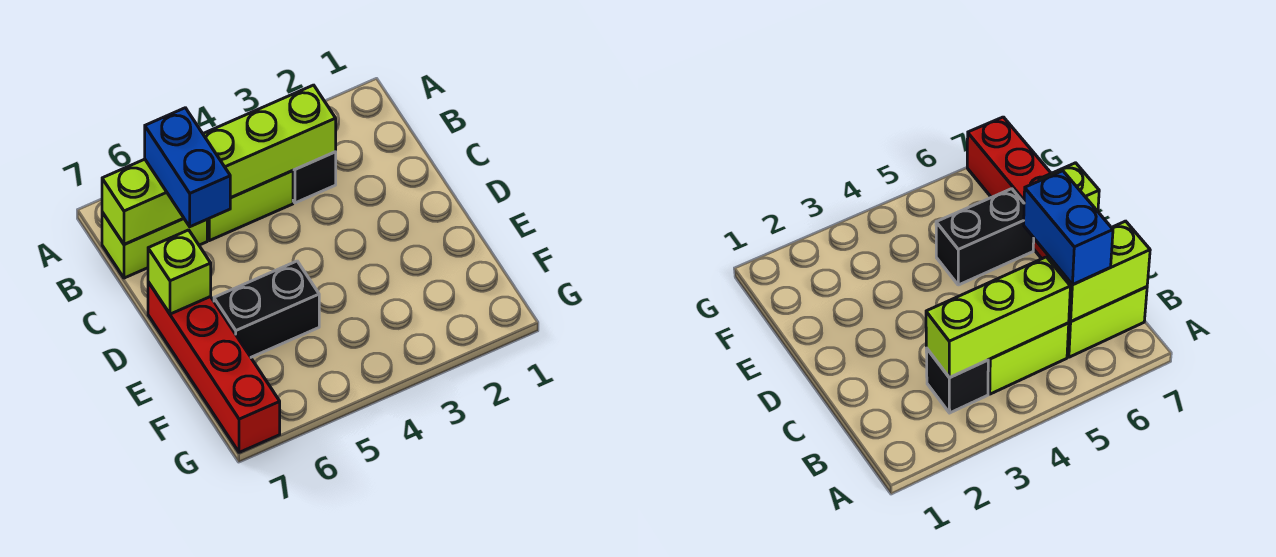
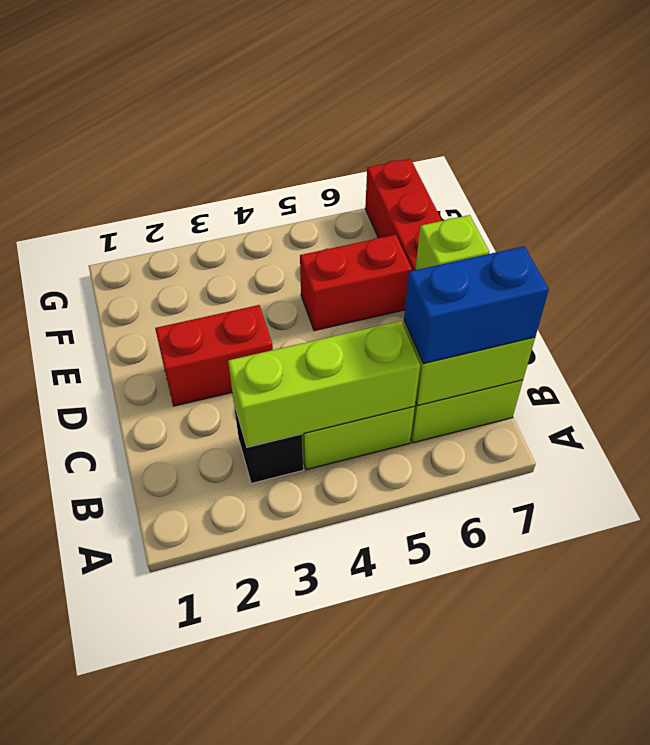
blue 1x2 brick [145,108,230,227] -> blue 1x2 brick turned to [404,246,549,364]
none -> red 1x2 brick [155,305,273,406]
black 1x2 brick [214,261,319,357] -> red 1x2 brick [300,235,412,331]

